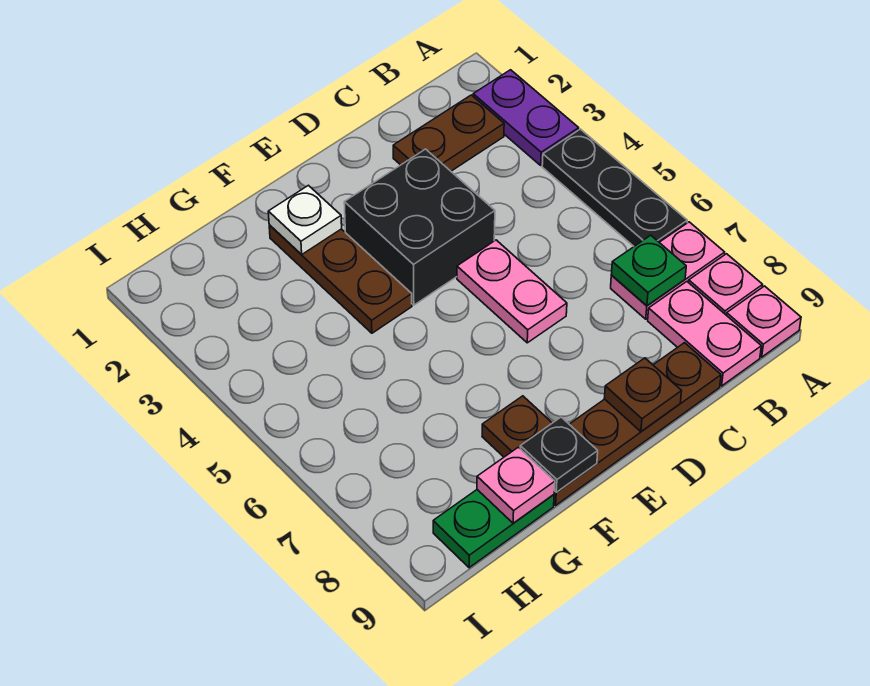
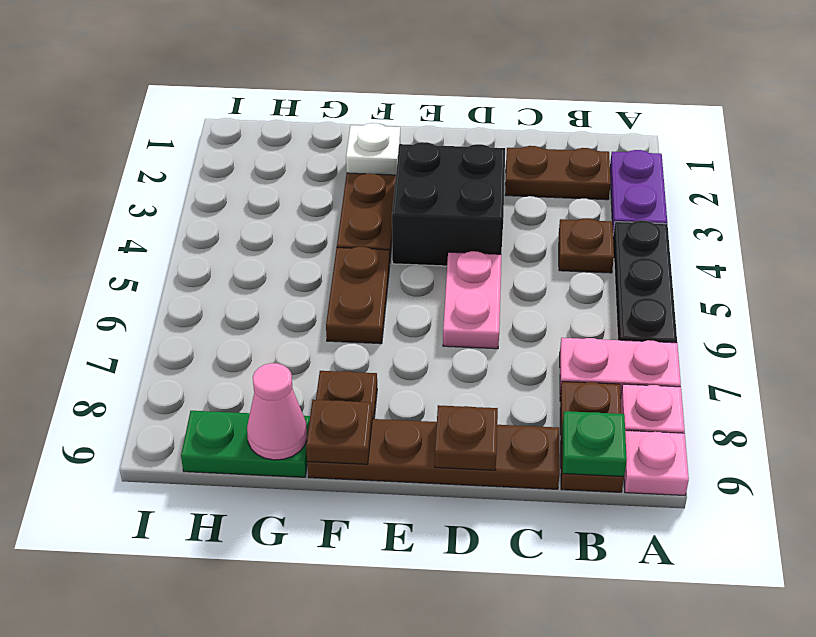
none -> brown 1x1 plate [559,218,614,273]
green 1x1 plate [611,235,686,306] -> green 1x1 plate moved to [562,411,627,476]
pink 1x2 plate [648,282,761,386] -> brown 1x2 plate [560,381,624,492]
none -> brown 1x2 plate [326,247,390,344]
black 1x1 plate [520,417,598,492] -> brown 1x1 plate [306,400,372,464]
pink 1x1 plate [477,447,555,523] -> pink 1x1 cone [247,363,307,460]

